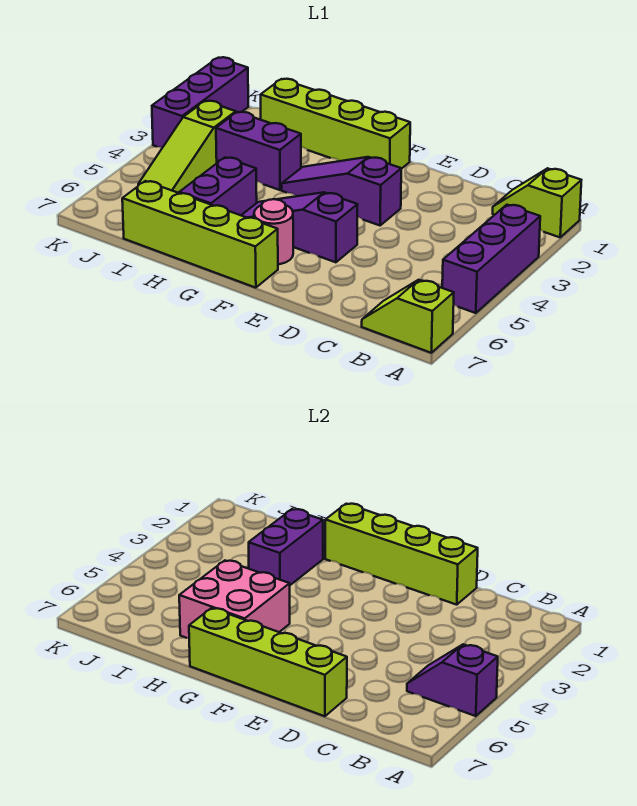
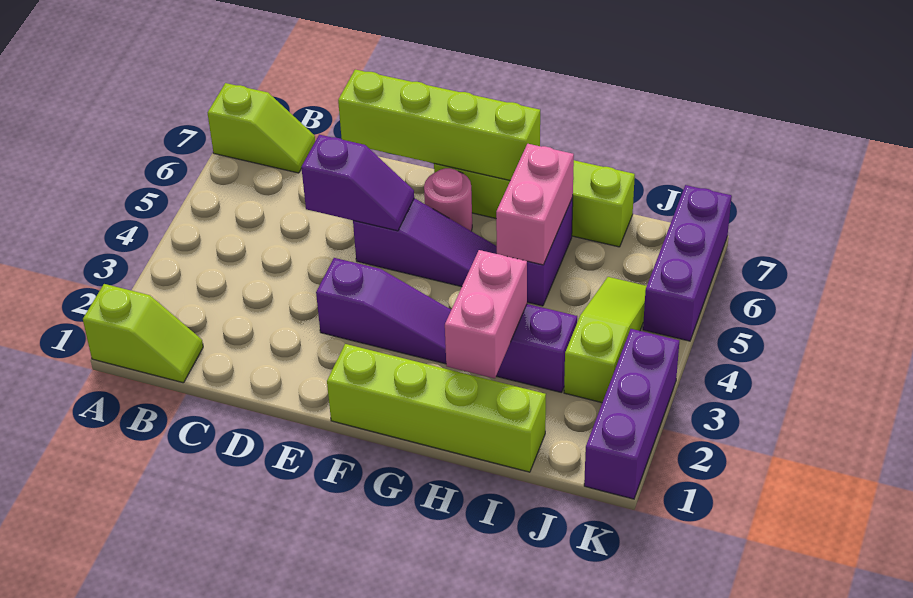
purple 1x3 brick [442,205,540,313] -> purple 1x3 brick moved to [643,185,732,341]
purple 1x2 slope [407,644,498,716] -> purple 1x2 slope moved to [301,135,414,231]
lime 1x4 brick [325,504,478,605] -> none
pink 2x2 brick [179,561,290,638] -> pink 1x2 brick [496,144,574,265]
purple 1x2 brick [249,509,323,585] -> pink 1x2 brick [445,250,527,378]

